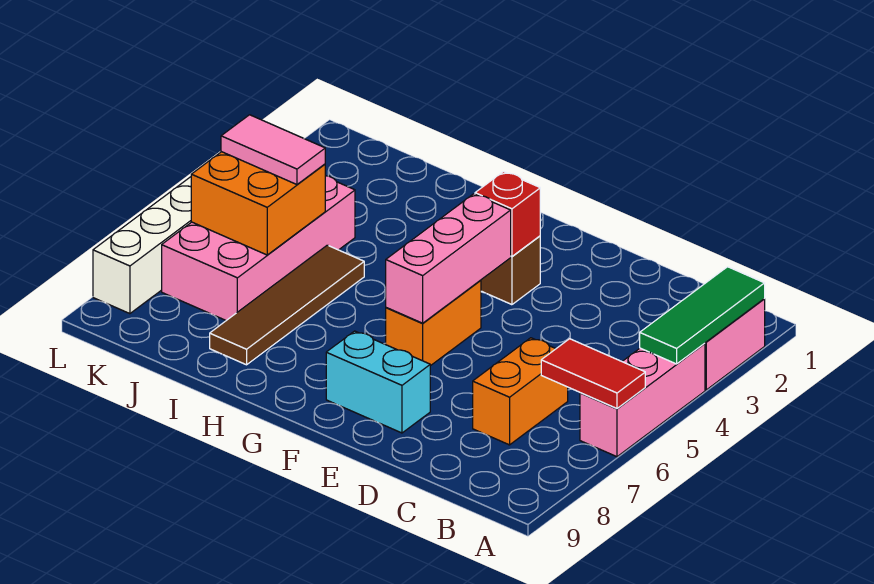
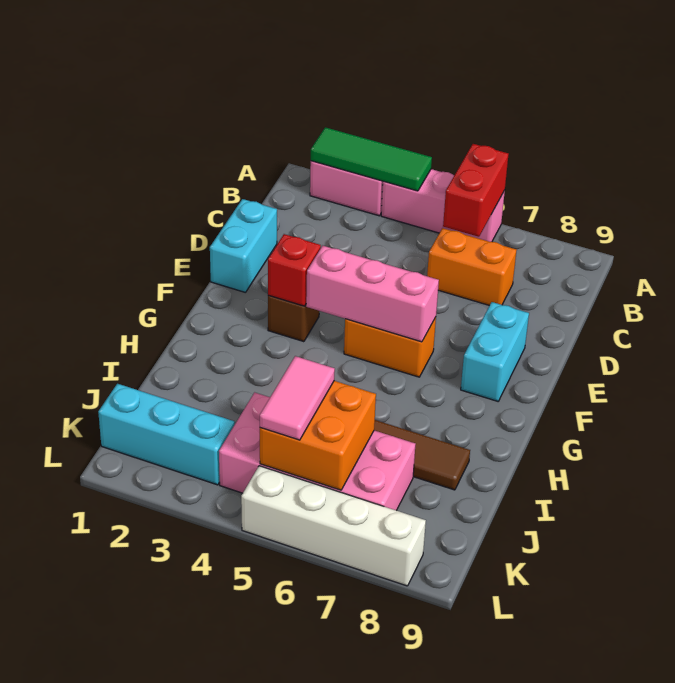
red 1x2 tile [541,339,645,408] -> red 1x2 brick [443,144,509,237]
none -> cyan 1x2 brick [210,199,277,293]
none -> cyan 1x3 brick [98,384,235,485]

